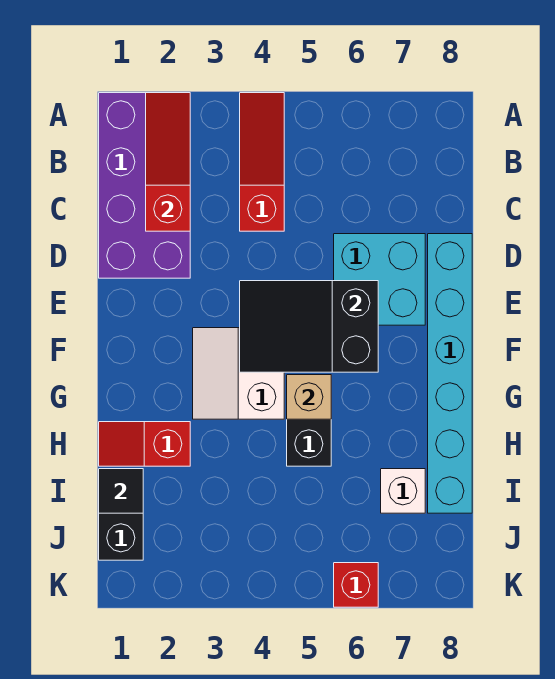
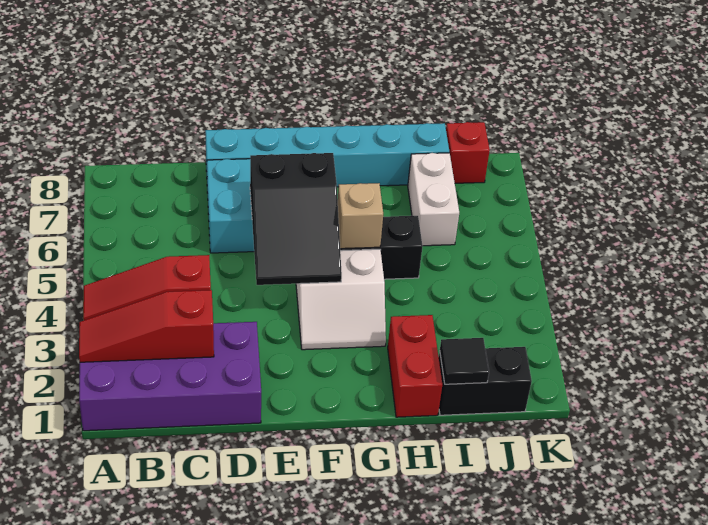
red 1x2 slope [99,422,190,466] -> red 1x2 brick [388,315,442,417]
white 1x1 brick [381,469,425,513] -> white 1x2 brick [408,153,459,246]
red 1x1 brick [334,563,378,607] -> red 1x1 brick moved to [446,122,490,183]

